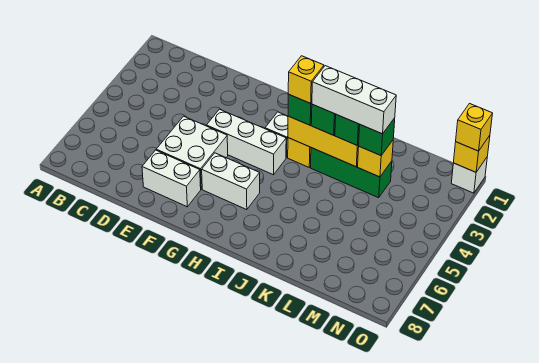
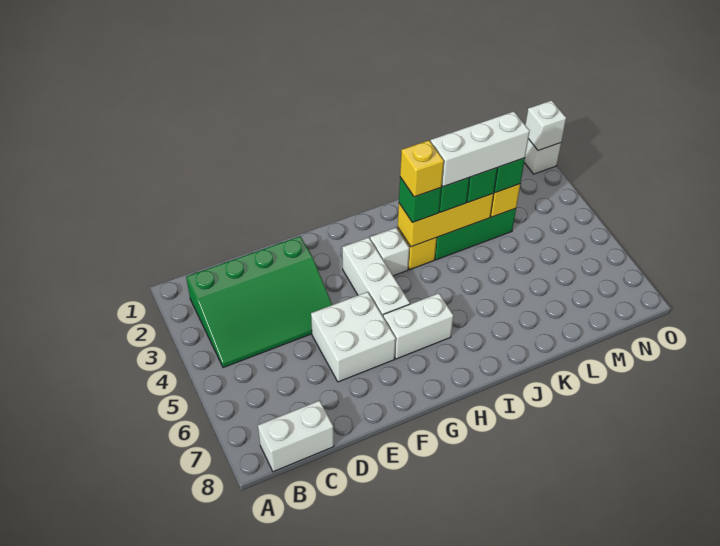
none -> green 3x4 slope [186,236,332,368]
white 1x2 brick [142,150,201,207] -> white 1x2 brick moved to [258,400,334,472]
white 1x3 brick [207,109,286,175] -> white 1x3 brick turned to [342,237,410,316]
yellow 1x1 brick [453,135,490,172] -> white 1x1 brick [525,100,566,150]
yellow 1x1 brick [456,104,493,151] -> none

